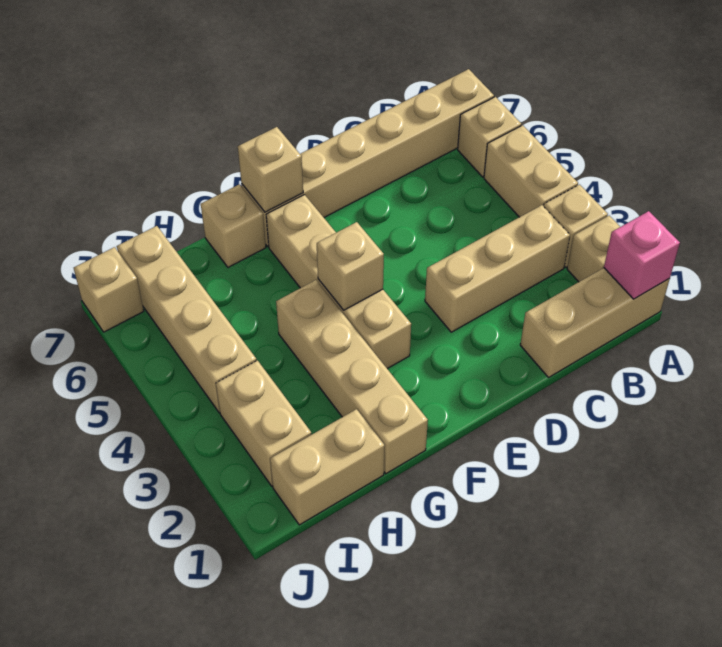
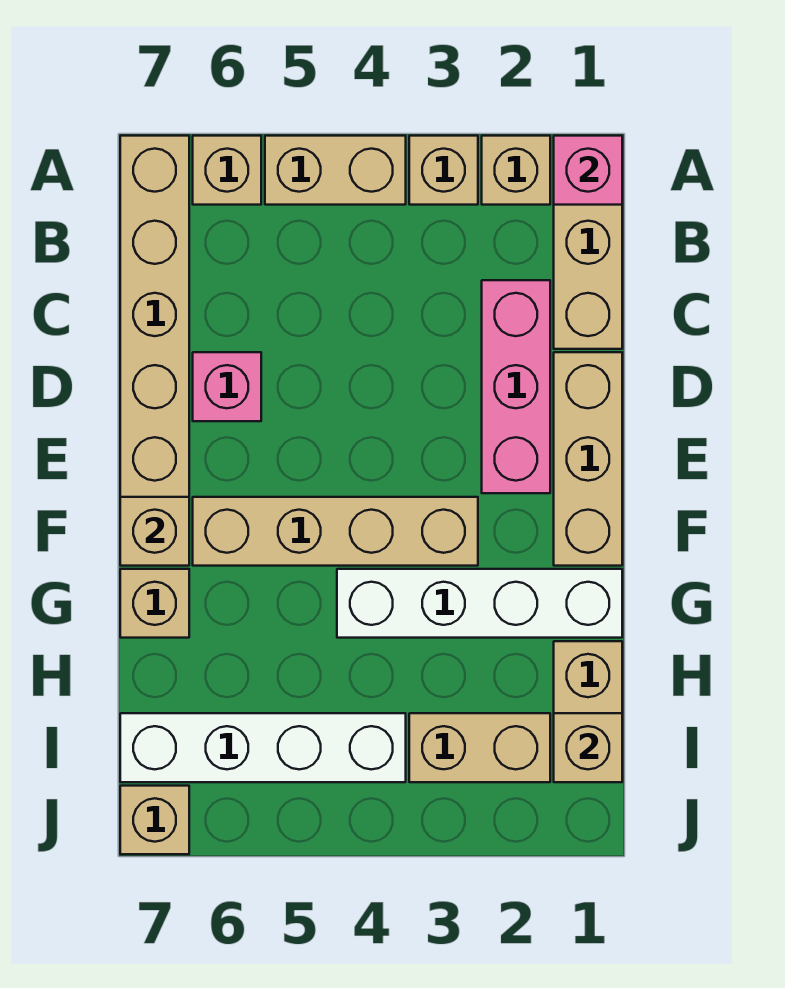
tan 1x3 brick [425,205,570,332] -> tan 1x3 brick moved to [554,352,622,566]
none -> pink 1x3 brick [482,280,550,493]
none -> pink 1x1 brick [193,352,261,421]
tan 1x1 brick [317,222,384,310] -> tan 1x1 brick moved to [554,713,622,782]
tan 1x4 brick [276,280,428,474] -> white 1x4 brick [337,569,622,638]
tan 1x4 brick [117,226,257,413] -> white 1x4 brick [120,713,406,782]

